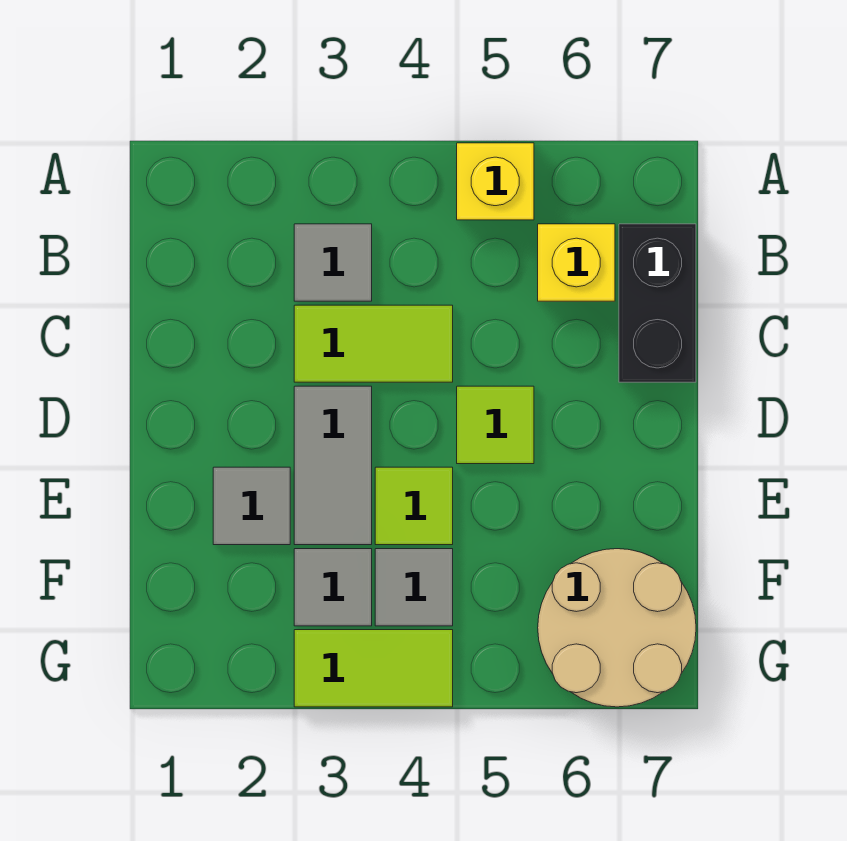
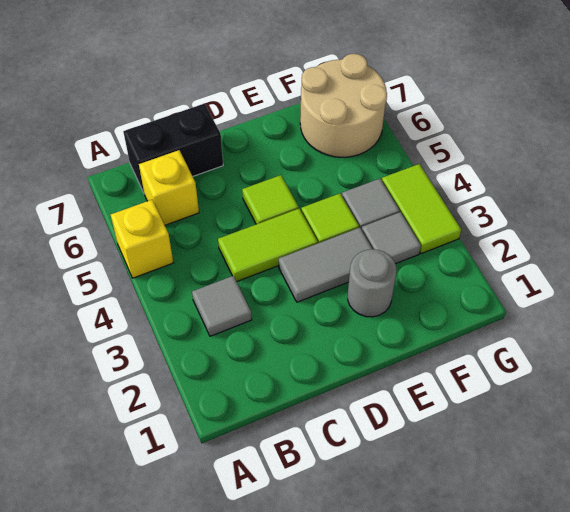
lime 1x2 tile [294,305,453,382] -> lime 1x2 tile turned to [218,209,318,282]
grey 1x1 tile [213,467,290,545] -> grey 1x1 round brick [348,249,396,317]

